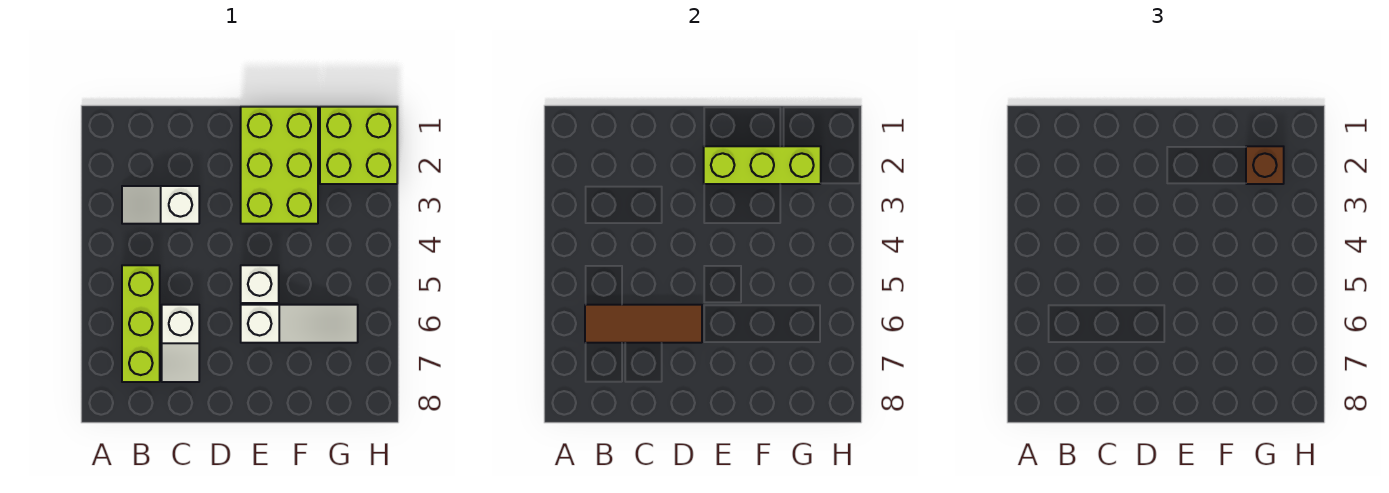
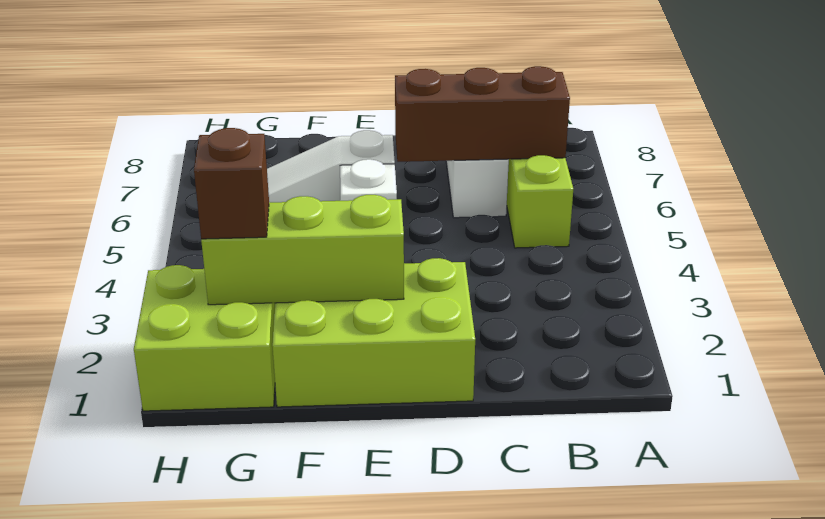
white 1x2 slope [122,186,199,224] -> none
brown 1x3 tile [585,305,702,343] -> brown 1x3 brick [395,66,570,162]
lime 2x3 brick [241,107,318,224] -> lime 2x3 brick turned to [272,258,475,407]

